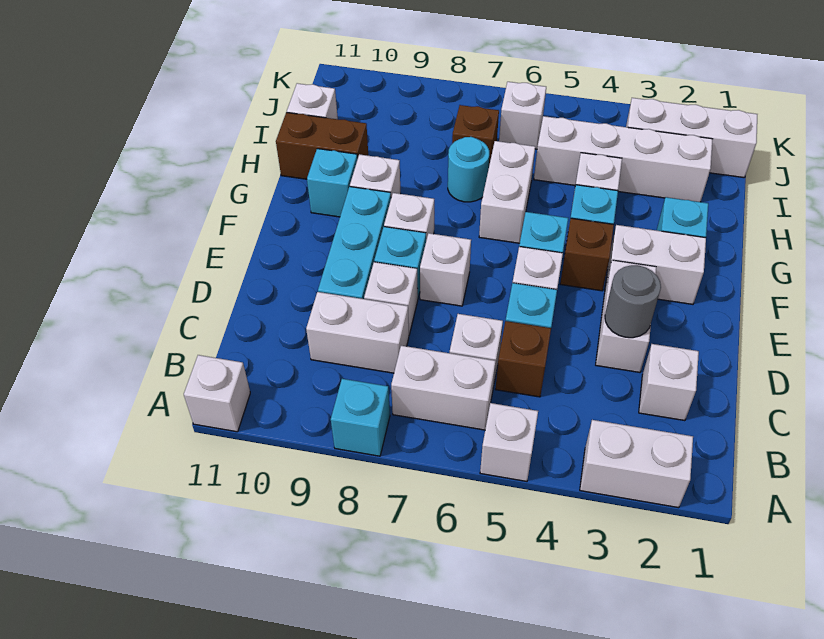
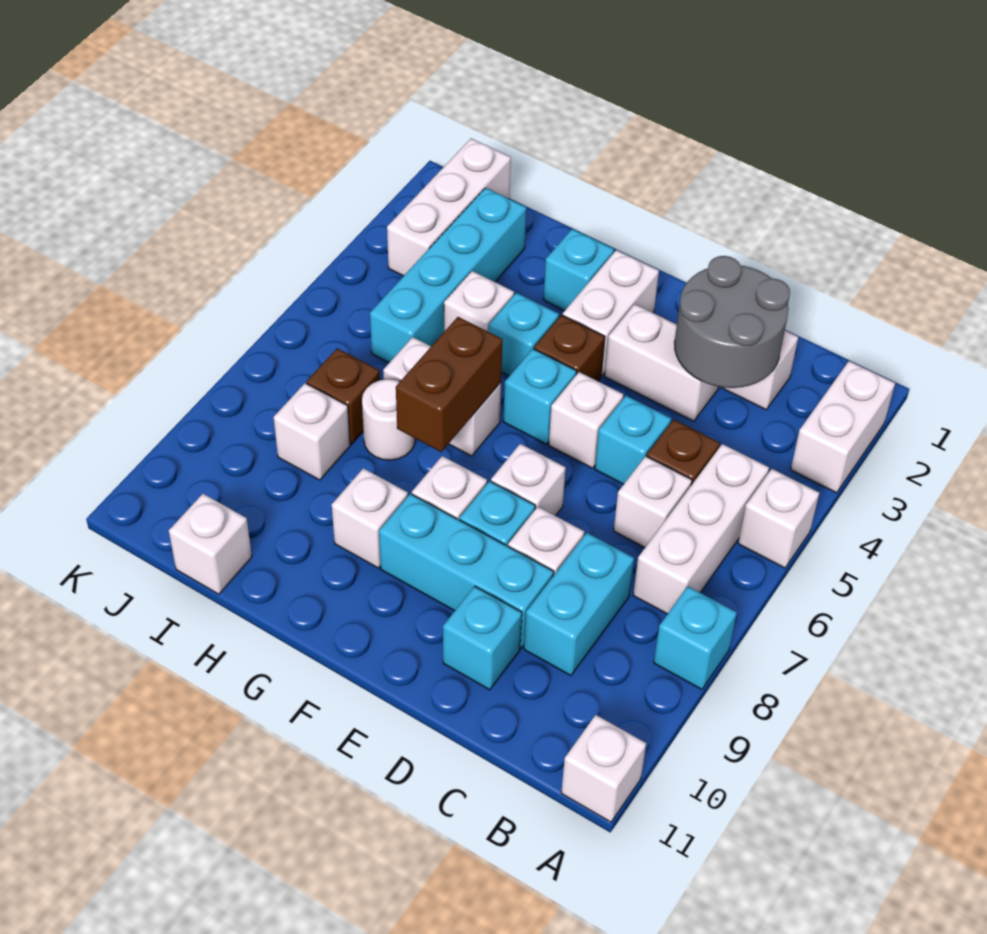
white 1x2 brick [391,346,496,430] -> white 1x3 brick [633,444,769,614]
white 1x2 brick [306,292,409,373] -> cyan 1x2 brick [524,533,634,676]
grey 1x1 round brick [605,265,661,338] -> grey 2x2 round brick [674,256,790,388]
cyan 1x1 brick [307,149,357,217] -> cyan 1x1 brick moved to [443,586,522,690]
cyan 1x1 round brick [448,137,489,202] -> white 1x1 round brick [362,379,415,460]
brown 1x2 brick [276,112,368,179] -> brown 1x2 brick moved to [396,317,503,452]
white 1x4 brick [534,116,713,202] -> cyan 1x4 brick [370,188,526,363]
white 1x1 brick [499,82,546,149] -> white 1x1 brick moved to [274,383,350,480]

